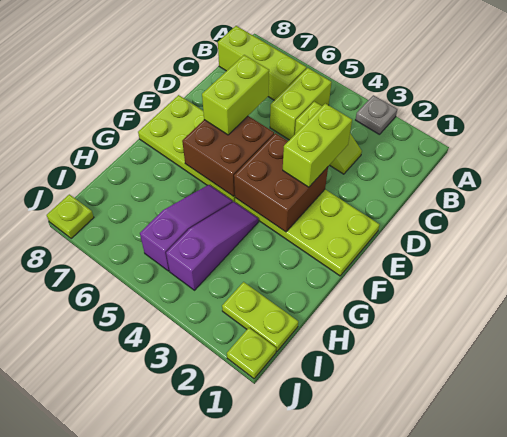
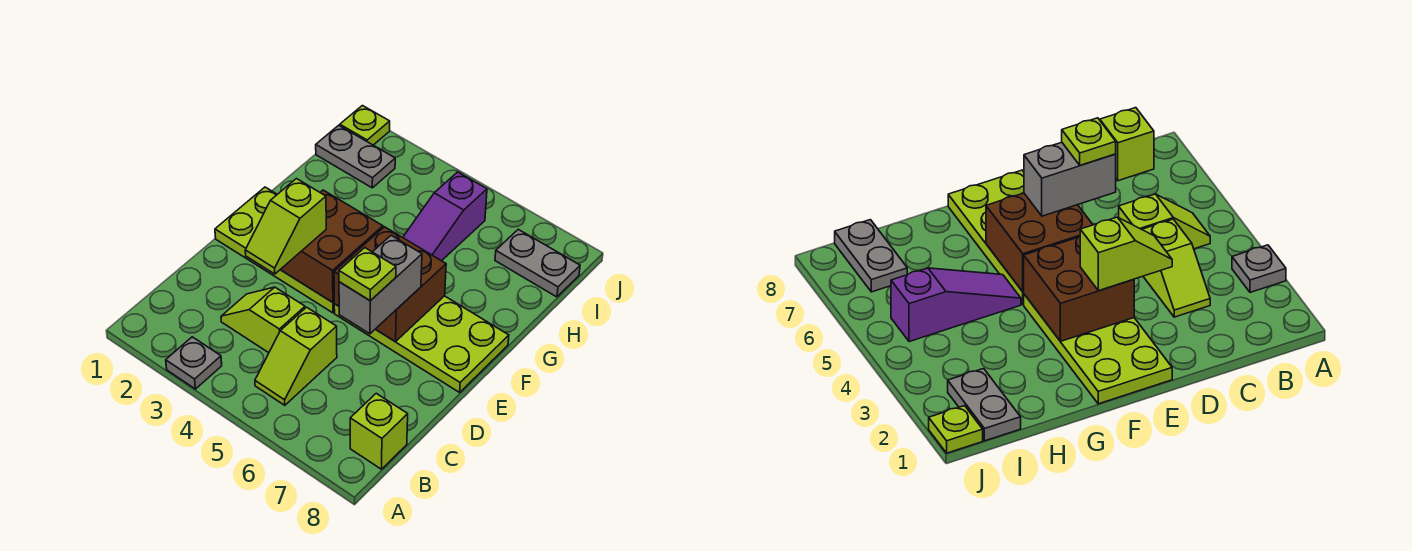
lime 1x2 brick [270,68,332,140] -> lime 1x2 slope [255,307,337,405]
lime 1x3 brick [218,26,306,100] -> lime 1x1 brick [350,393,408,469]
lime 1x2 brick [283,103,352,187] -> lime 1x2 slope [245,179,326,274]
lime 1x2 brick [202,55,269,135] -> grey 1x2 brick [339,235,422,334]
purple 1x3 slope [166,202,258,290] -> none
lime 1x2 plate [222,282,298,352] -> grey 1x2 plate [316,125,395,188]
none -> grey 1x2 plate [495,229,580,297]
lime 1x1 plate [47,194,94,239] -> lime 1x1 plate moved to [339,248,396,301]

